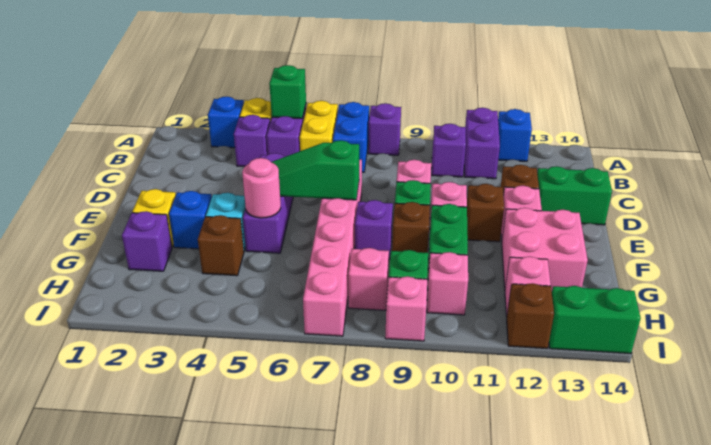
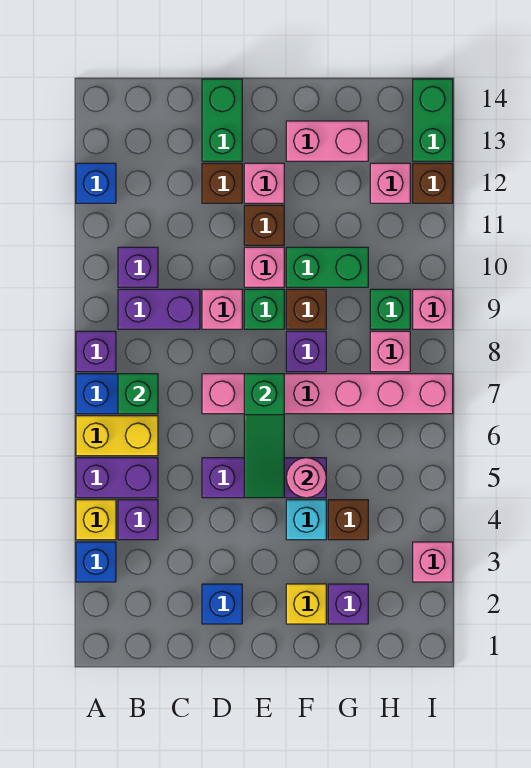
green 1x1 brick [269,65,306,119] -> green 1x1 brick moved to [118,374,158,414]
purple 1x2 brick [464,108,500,179] -> purple 1x2 brick moved to [118,289,200,329]
blue 1x1 brick [169,191,212,249] -> blue 1x1 brick moved to [202,584,242,624]
pink 2x2 brick [502,208,588,291] -> pink 1x2 brick [286,121,368,161]
pink 1x1 brick [427,252,468,315] -> pink 1x1 brick moved to [413,542,453,582]

